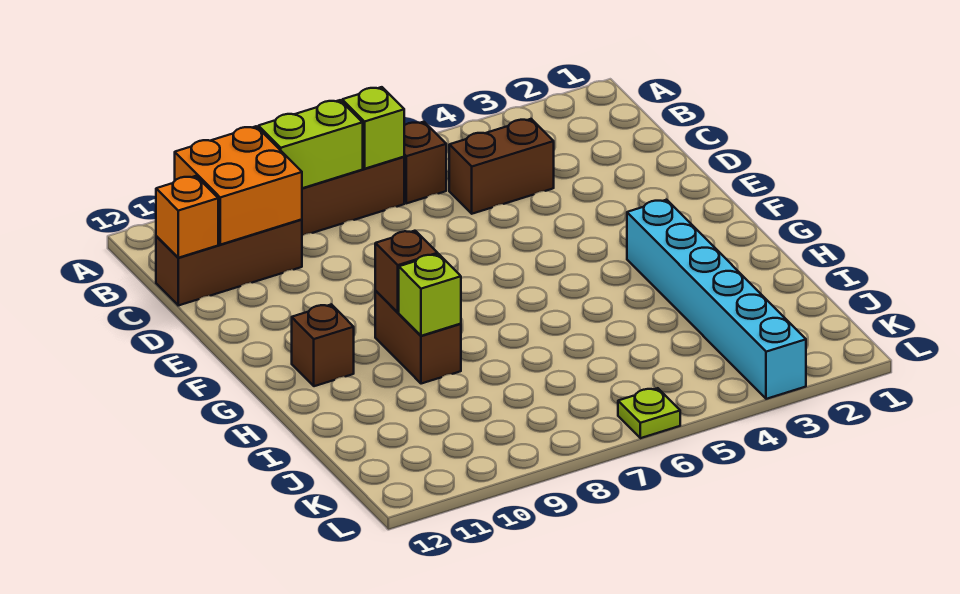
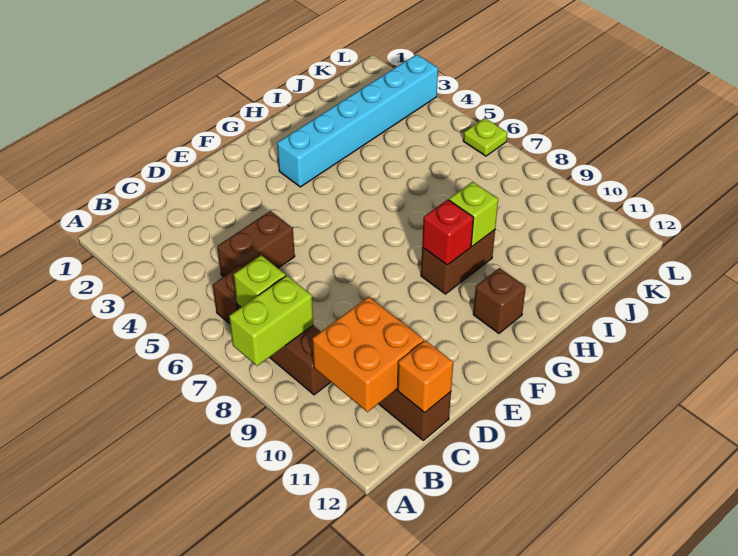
lime 1x2 brick [258,100,363,188] -> lime 1x2 brick turned to [229,276,313,366]
brown 1x2 brick [449,119,554,214] -> brown 1x2 brick turned to [217,211,295,277]
brown 1x1 brick [375,231,438,312] -> red 1x1 brick [422,200,474,265]

